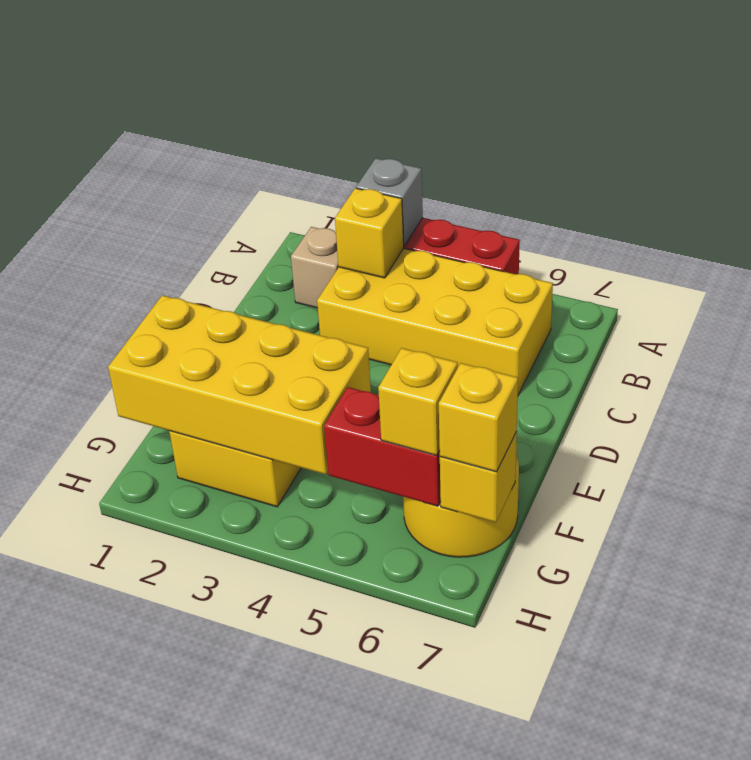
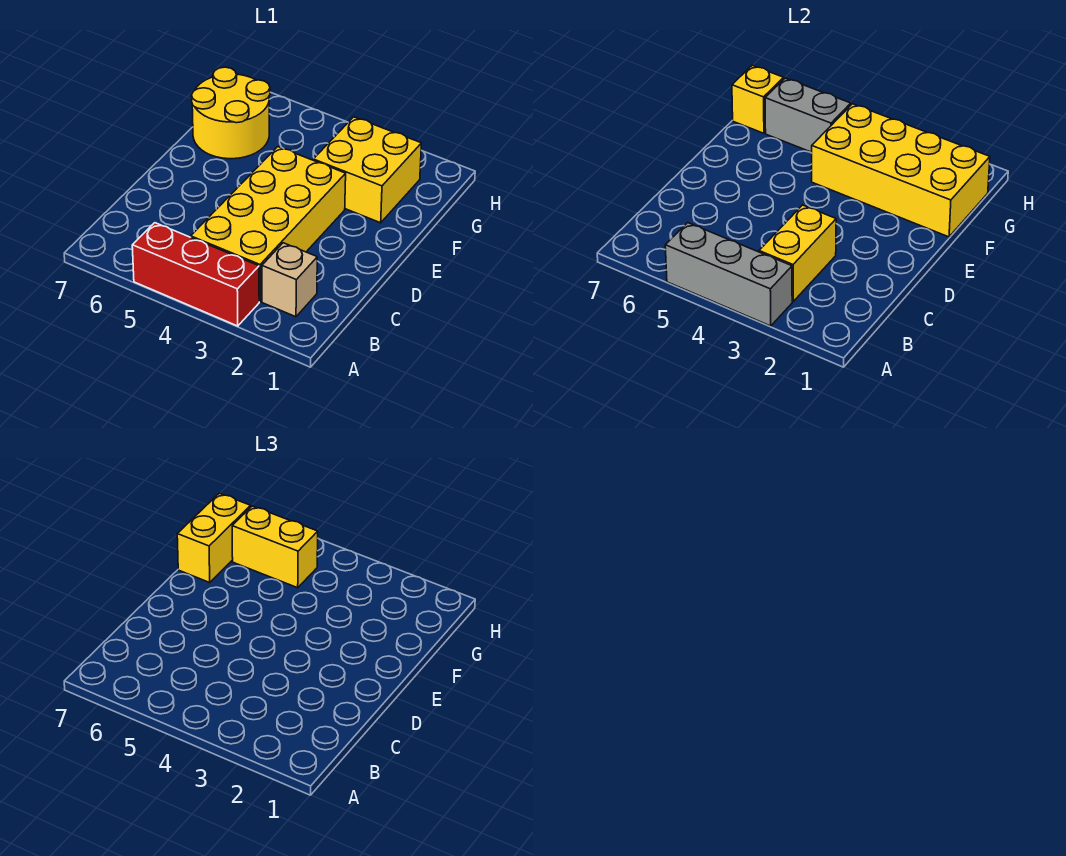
grey 1x1 brick [356,158,423,246] -> grey 1x3 brick [665,223,792,326]
yellow 2x4 brick [317,248,553,395] -> yellow 2x4 brick turned to [191,147,346,302]
yellow 1x1 brick [335,188,404,278] -> yellow 1x2 brick [759,205,836,302]
red 1x2 brick [324,387,441,506] -> grey 1x2 brick [765,78,851,152]
yellow 1x1 brick [378,348,458,456] -> yellow 1x2 brick [232,506,318,588]
yellow 1x1 brick [439,363,518,472] -> yellow 1x2 brick [177,493,251,582]

